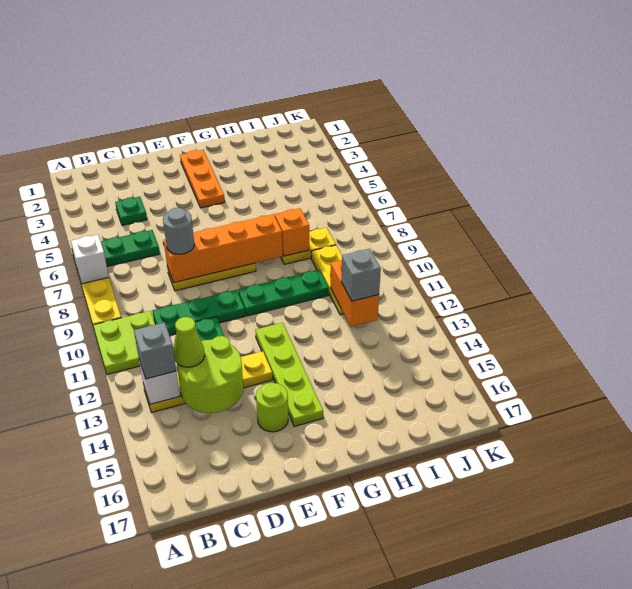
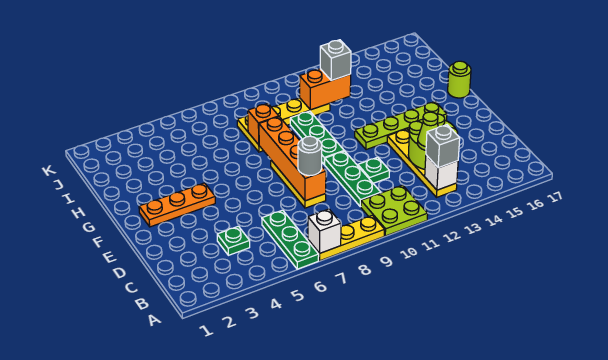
lime 1x1 round brick [256,383,288,432] -> lime 1x1 round brick moved to [448,61,471,98]

